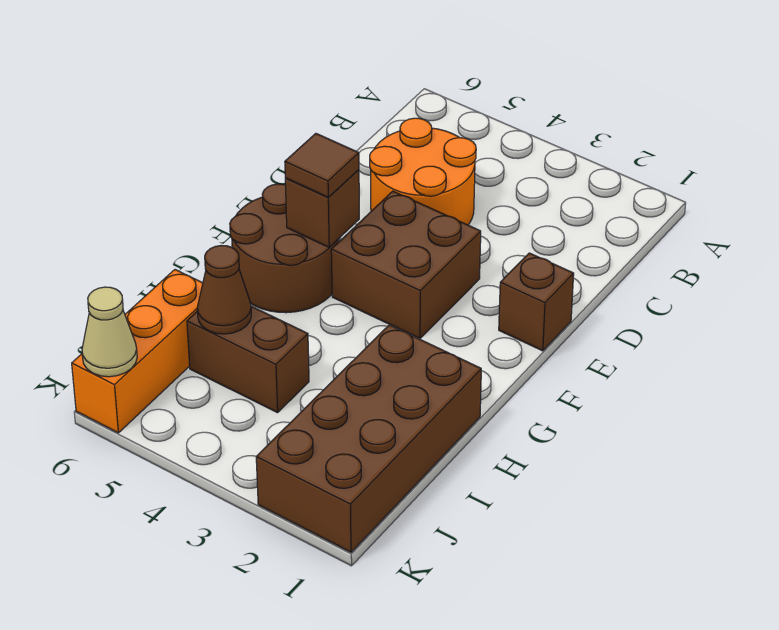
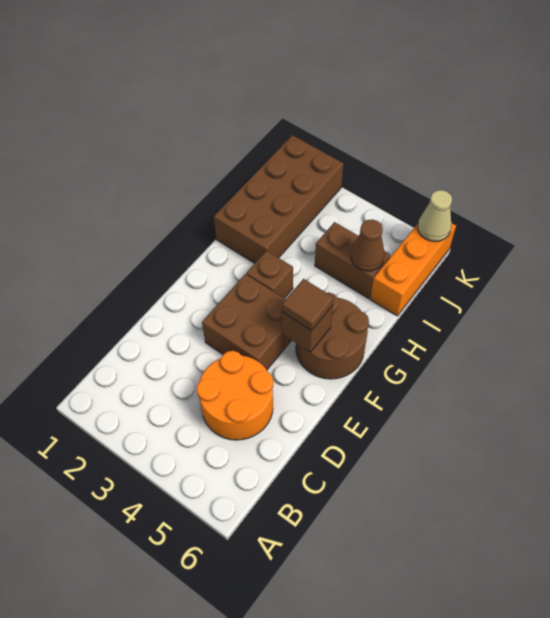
brown 1x1 brick [499,253,574,351] -> brown 1x1 brick moved to [246,251,293,299]

